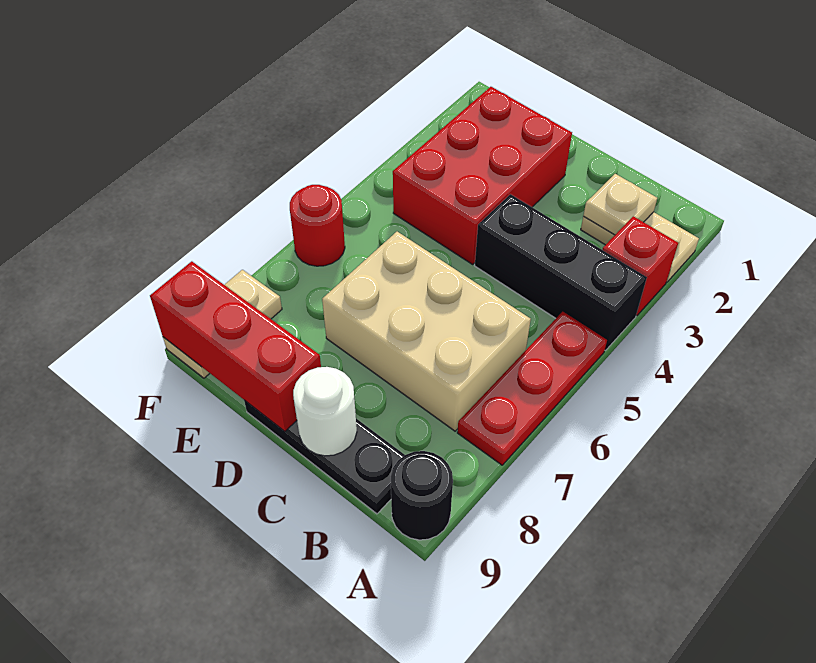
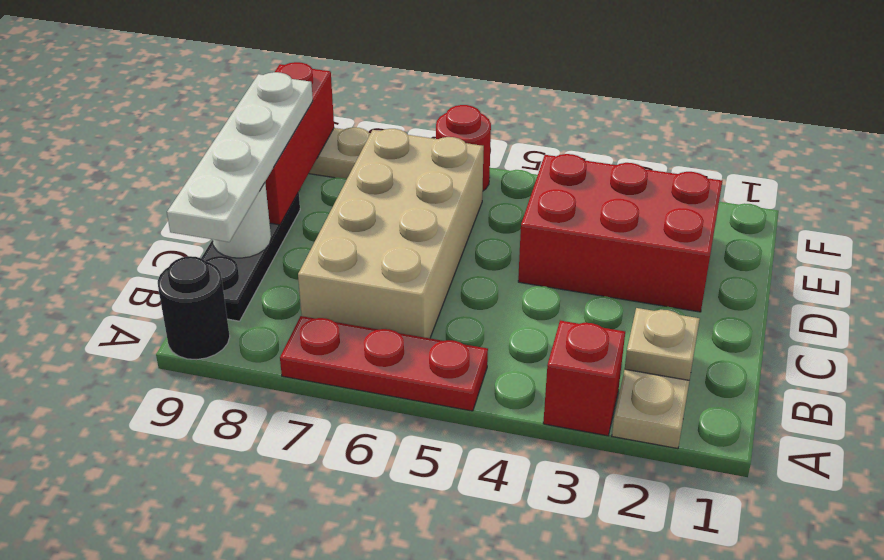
black 1x3 brick [475,194,647,350] -> none
tan 2x3 brick [322,232,531,431] -> tan 2x4 brick [298,129,484,338]
none -> white 1x4 plate [167,72,313,242]

